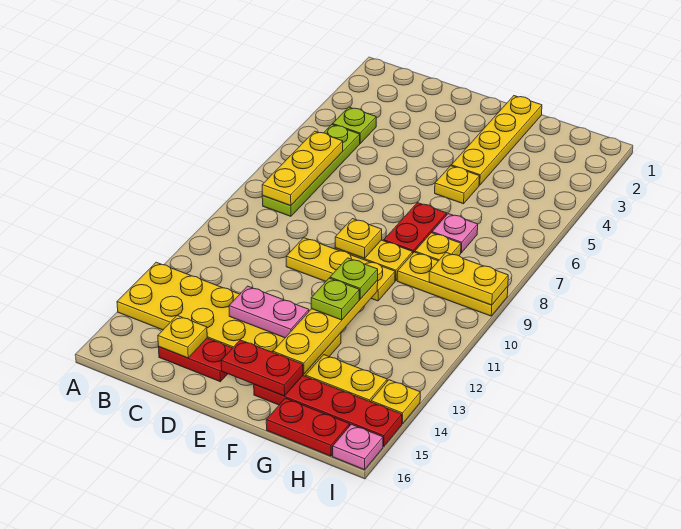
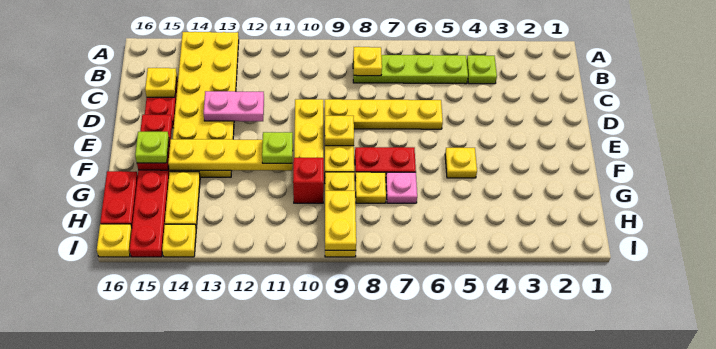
yellow 1x3 plate [262,131,343,206] -> yellow 1x1 plate [353,47,382,76]
pink 1x2 plate [229,286,309,338] -> pink 1x2 plate turned to [204,91,264,121]
yellow 1x4 plate [451,96,542,185] -> yellow 1x4 plate moved to [325,99,443,129]
lime 1x1 plate [311,278,359,320] -> lime 1x1 plate moved to [135,132,169,163]
none -> red 1x1 brick [293,158,324,203]
pink 1x1 plate [333,424,383,470] -> yellow 1x1 plate [97,224,132,257]

